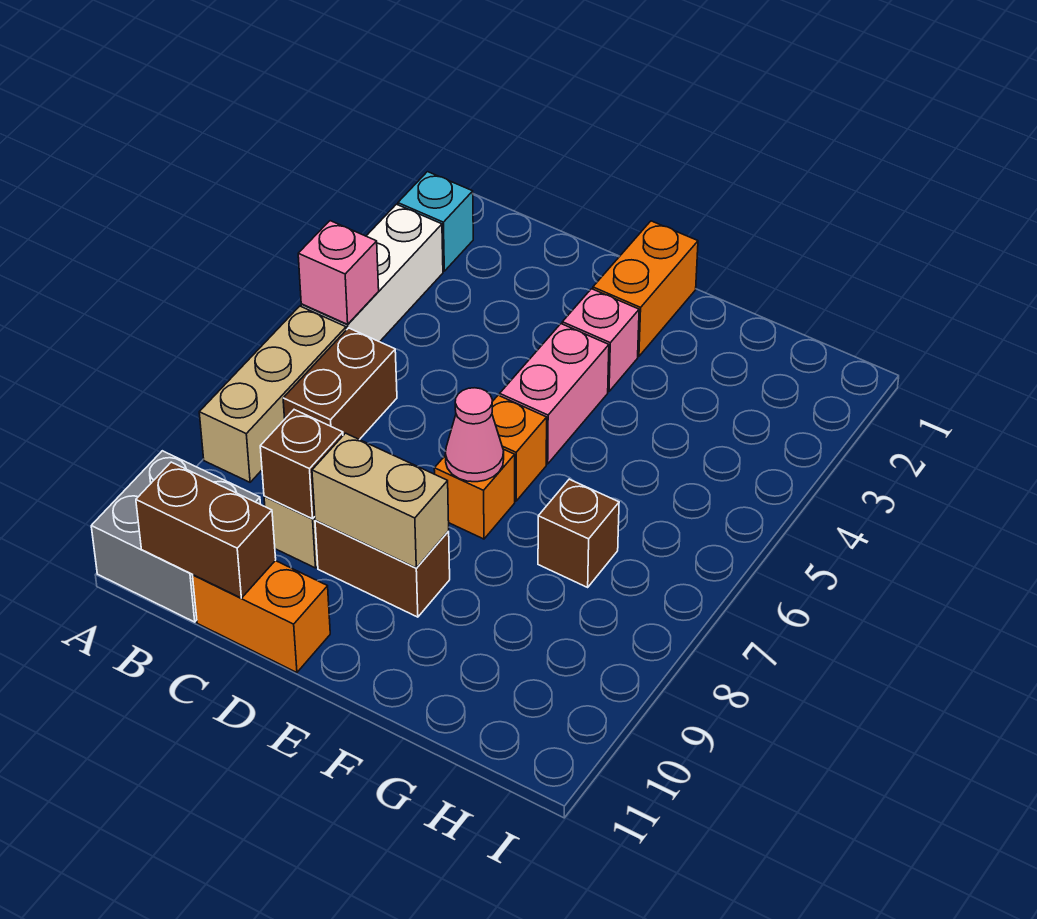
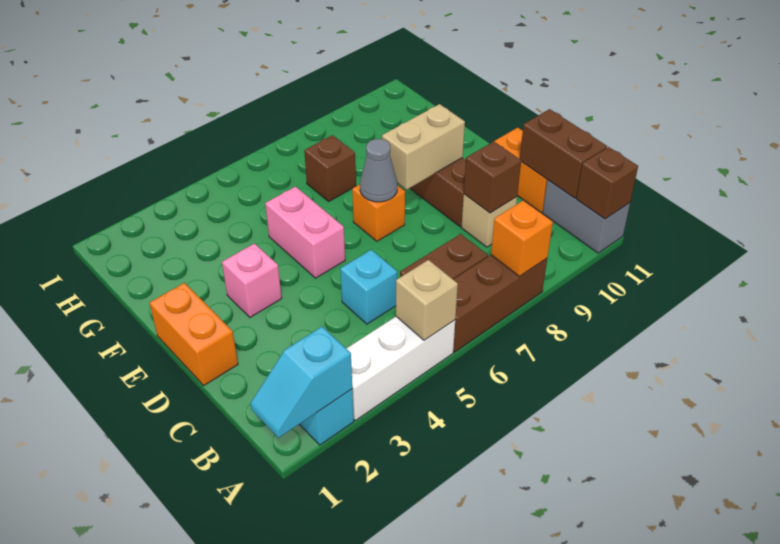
none -> cyan 1x2 slope [250,327,352,438]
pink 1x1 brick [298,221,379,324] -> tan 1x1 brick [396,260,458,340]
tan 1x3 brick [199,306,346,482] -> brown 1x3 brick [453,255,547,352]
grey 2x2 brick [91,451,260,622] -> grey 1x2 brick [543,180,630,253]
none -> brown 1x1 brick [577,147,638,219]
none -> cyan 1x1 brick [340,250,397,324]
tan 1x2 brick [312,433,449,568] -> tan 1x2 brick turned to [382,104,465,190]
orange 1x2 brick [593,221,698,356] -> orange 1x2 brick turned to [150,283,238,385]
pink 1x2 brick [500,324,609,464] -> pink 1x2 brick turned to [265,187,345,278]
orange 1x1 brick [492,395,547,501] -> orange 1x1 brick moved to [491,200,553,276]
pink 1x1 cone [445,388,504,482] -> grey 1x1 cone [360,139,397,202]

